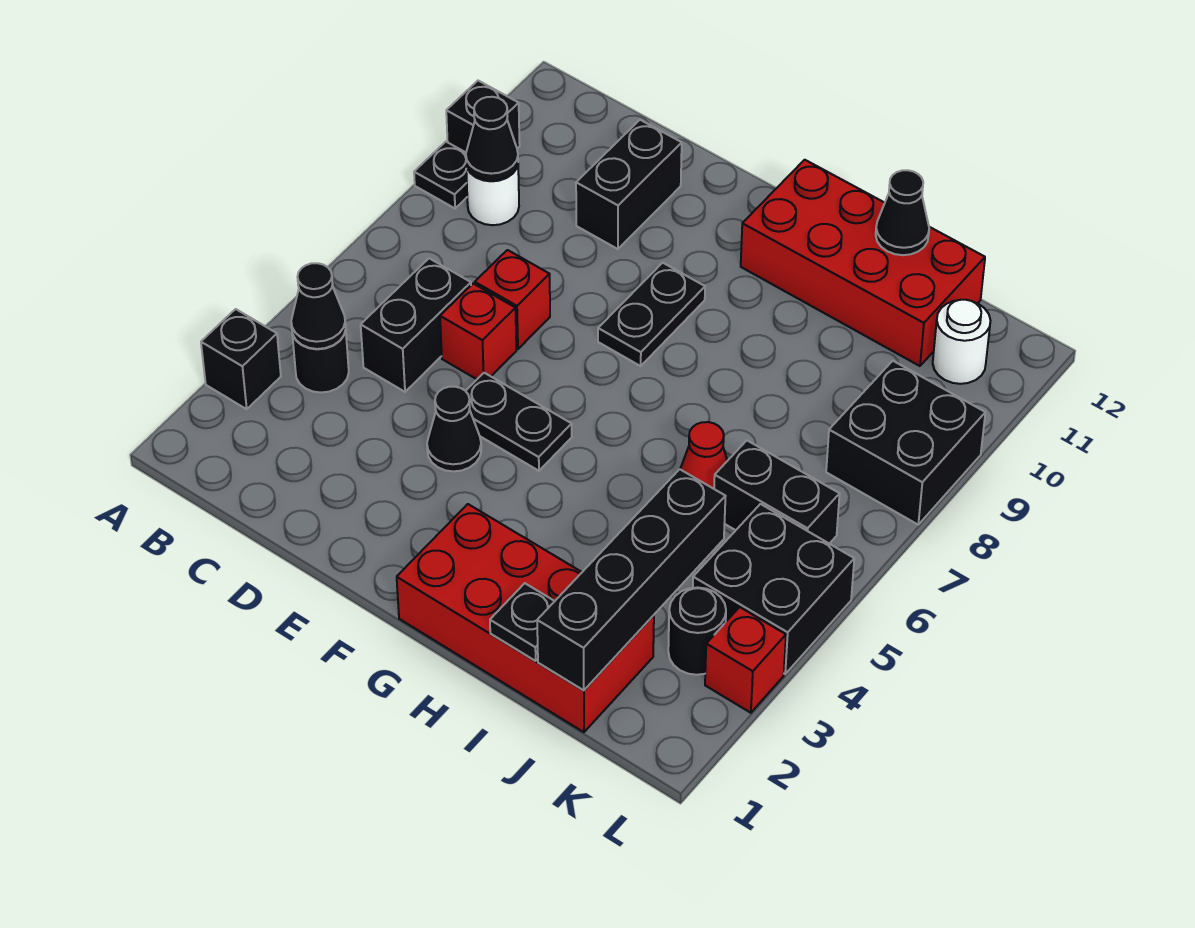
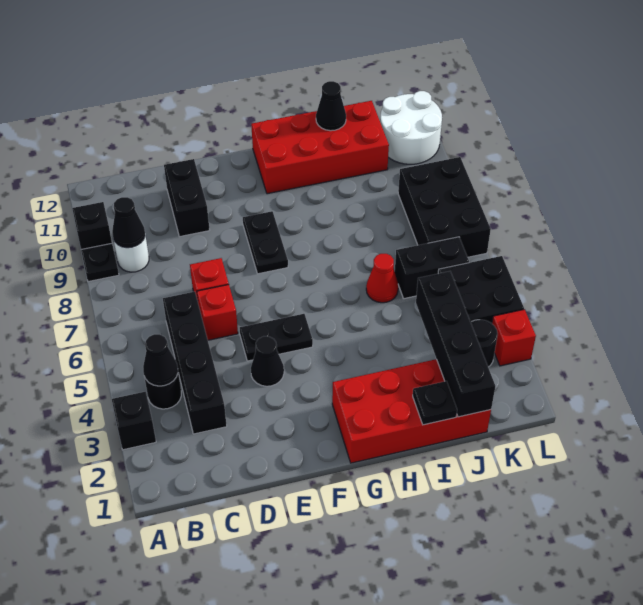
black 1x2 brick [361,258,471,392] -> black 1x4 brick [163,292,227,434]
black 2x2 brick [826,361,985,525] -> black 2x3 brick [398,157,491,257]
white 1x1 round brick [933,300,991,384] -> white 2x2 round brick [380,91,442,164]

